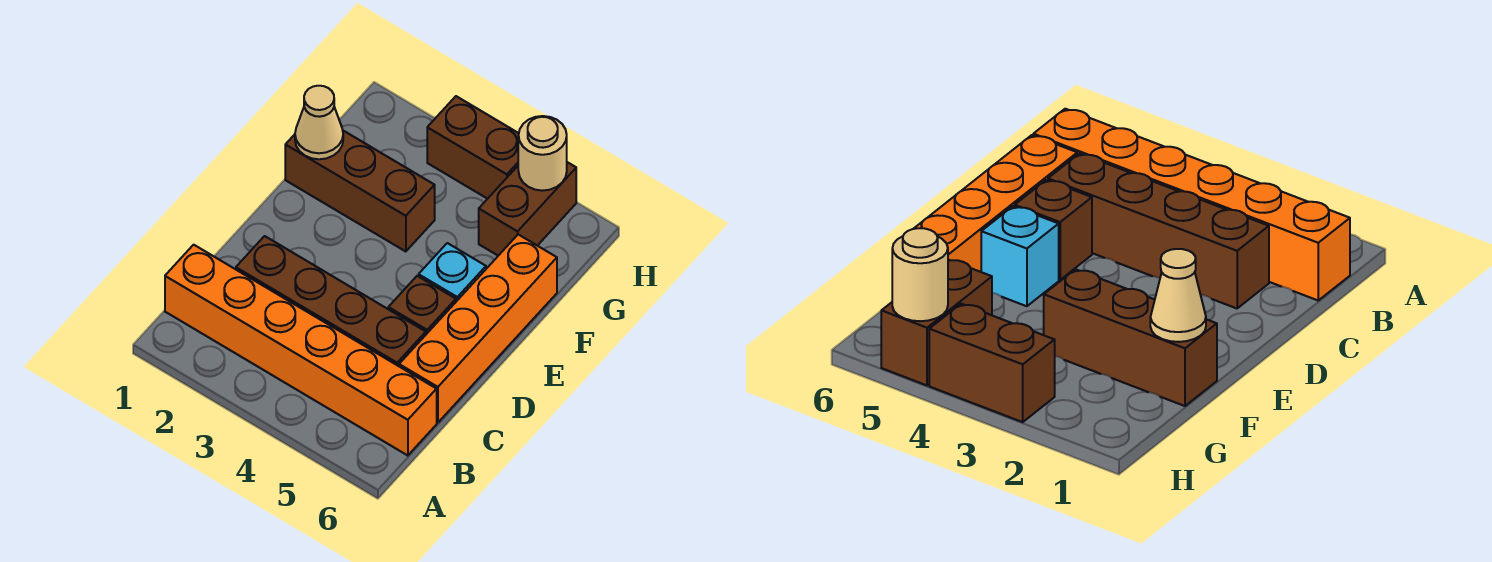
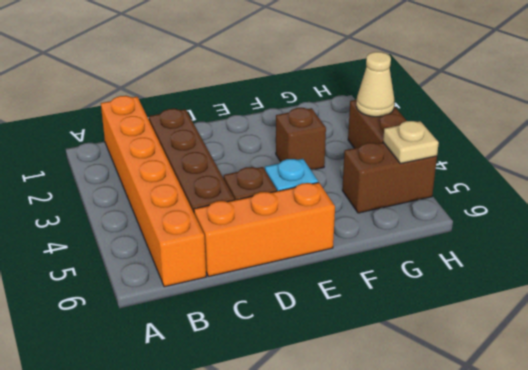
orange 1x4 brick [399,235,557,423] -> orange 1x3 brick [194,182,335,277]
brown 1x3 brick [285,131,435,252] -> brown 1x1 brick [276,108,326,169]
tan 1x1 cone [295,86,343,159] -> tan 1x1 cone moved to [356,52,395,117]
tan 1x1 round brick [518,116,567,191] -> tan 1x1 plate [383,121,439,164]

